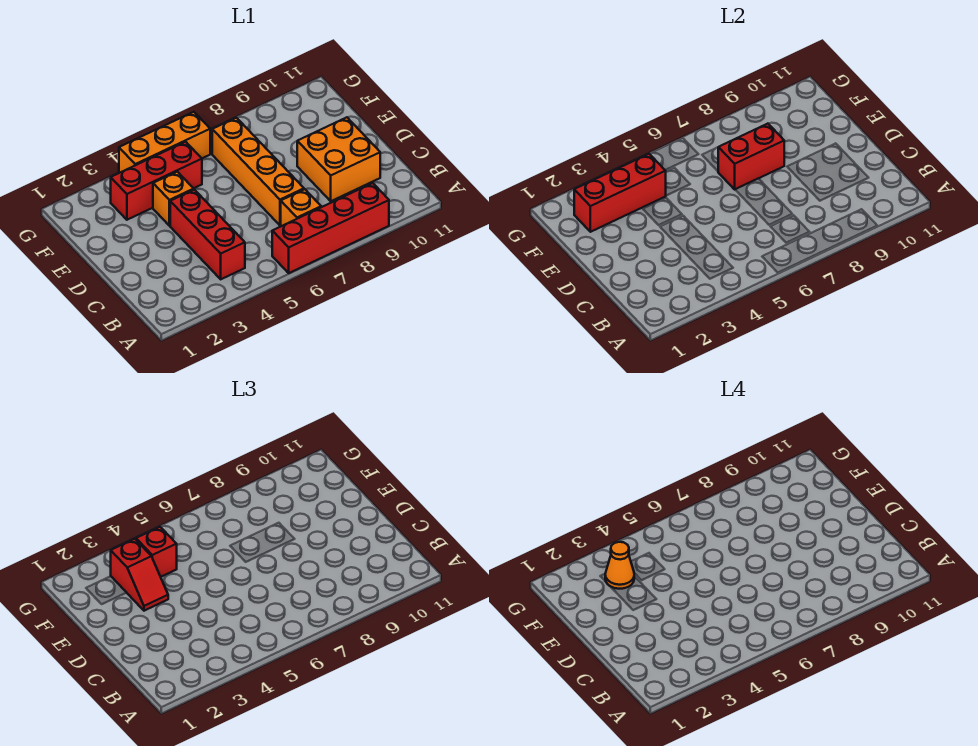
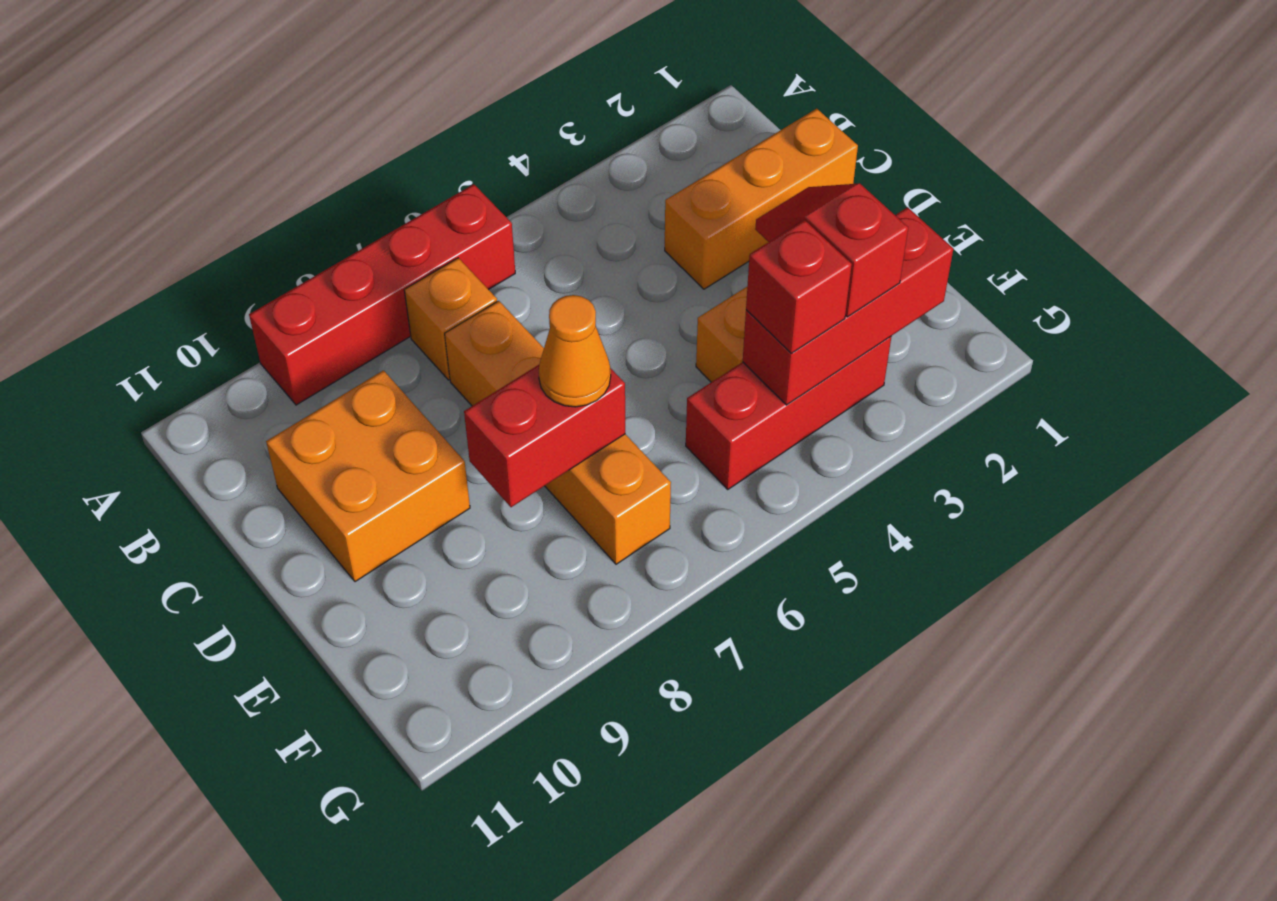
red 1x3 brick [170,190,245,279] -> none
orange 1x1 cone [605,542,634,589] -> orange 1x1 cone moved to [539,295,611,407]
orange 1x3 brick [119,112,210,173] -> orange 1x3 brick moved to [665,109,858,289]

